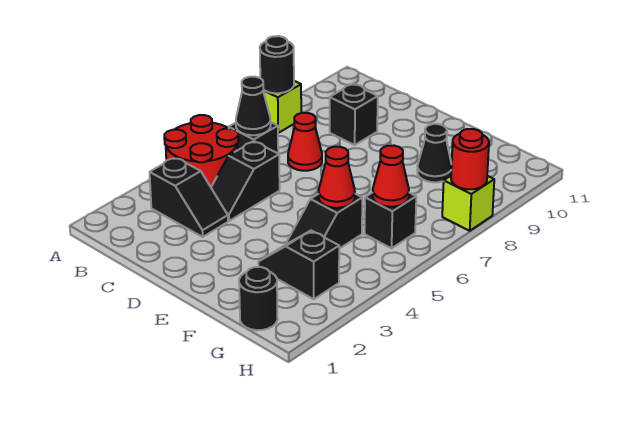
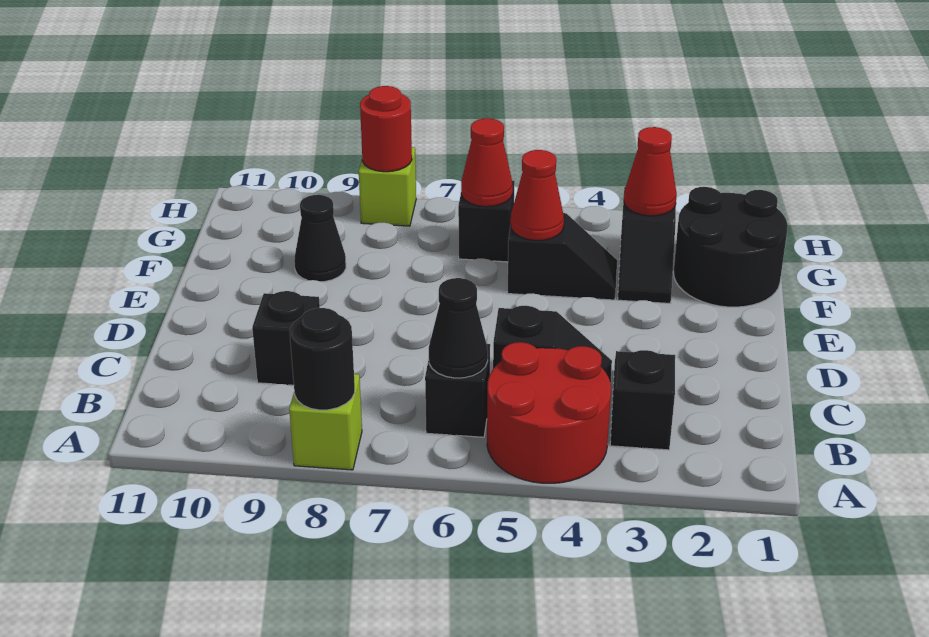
red 1x1 cone [288,113,322,171] -> red 1x1 cone moved to [624,127,677,216]
black 1x1 round brick [239,267,278,330] -> black 2x2 round brick [674,187,788,307]

